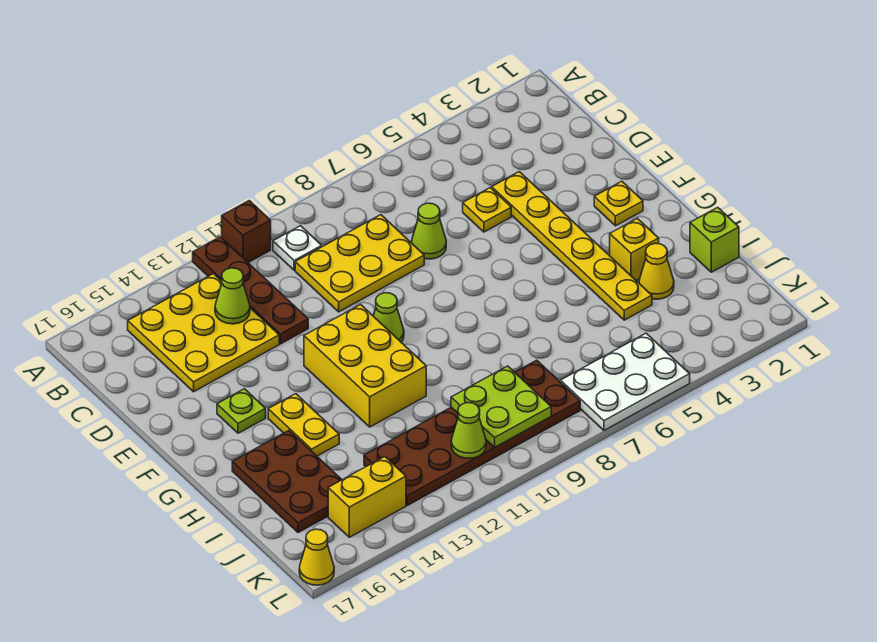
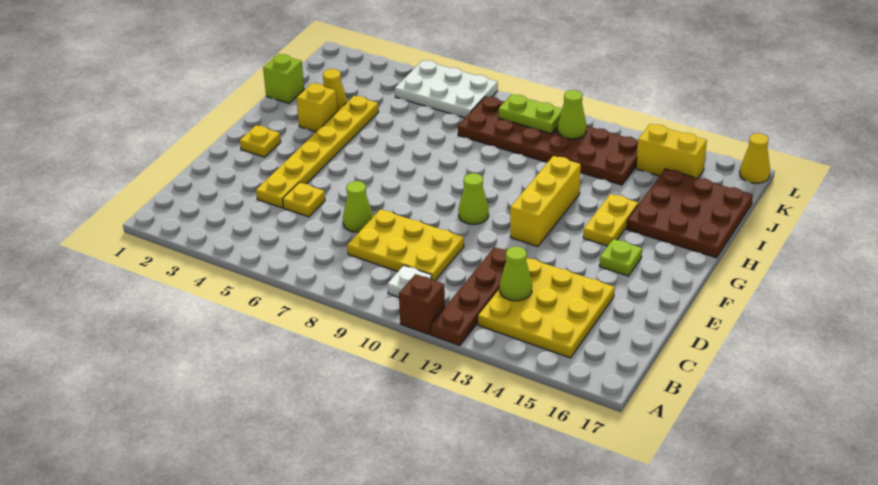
yellow 2x3 brick [304,305,426,427] -> yellow 1x3 brick [510,156,581,246]
brown 2x3 plate [232,431,342,533] -> brown 3x3 plate [627,169,753,258]
lime 2x2 plate [451,366,551,447] -> lime 1x2 plate [499,94,562,134]

